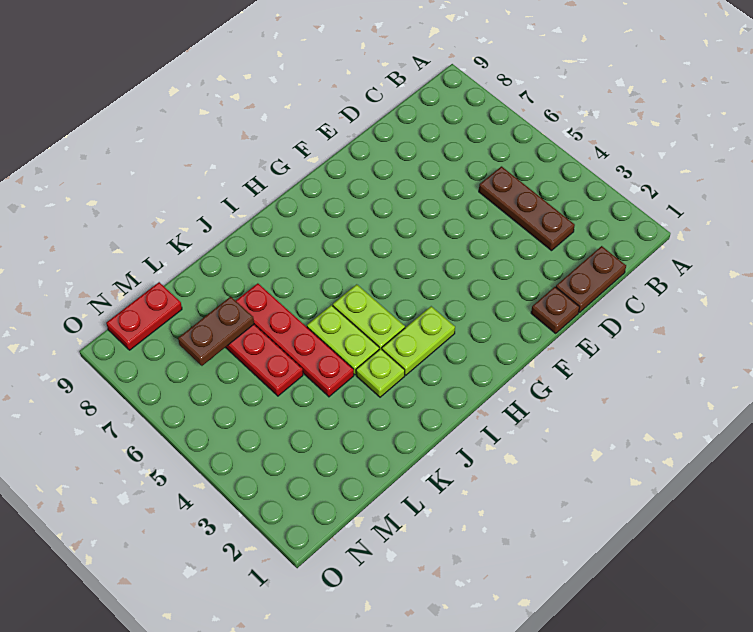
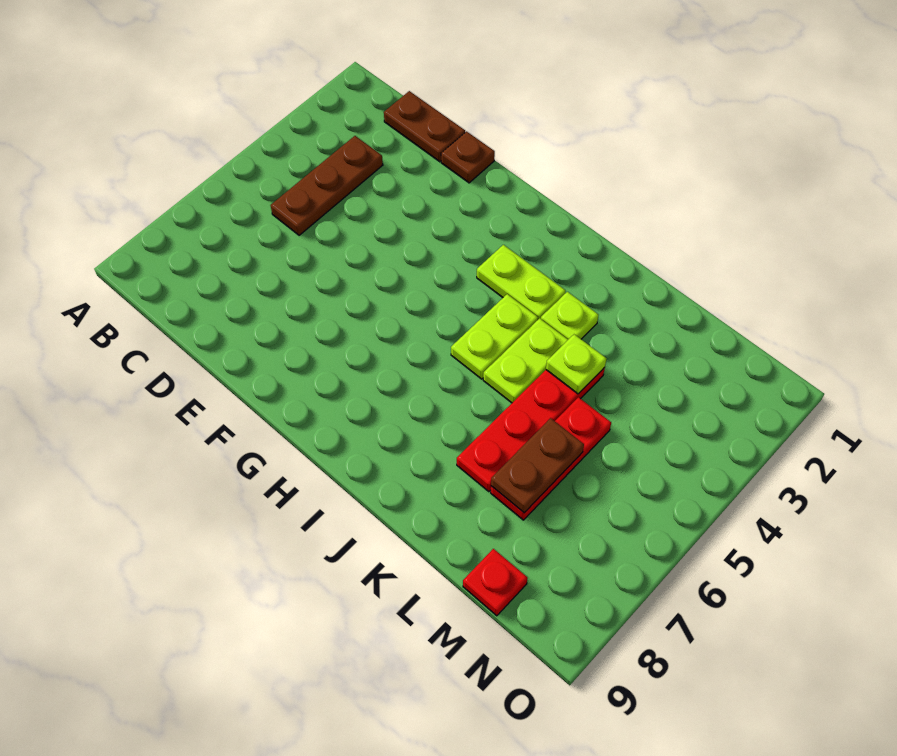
none -> lime 1x1 plate [546,334,607,394]
brown 1x2 plate [178,296,254,366] -> brown 1x2 plate turned to [491,418,584,513]
red 1x2 plate [106,282,182,350] -> red 1x1 plate [463,549,528,616]

